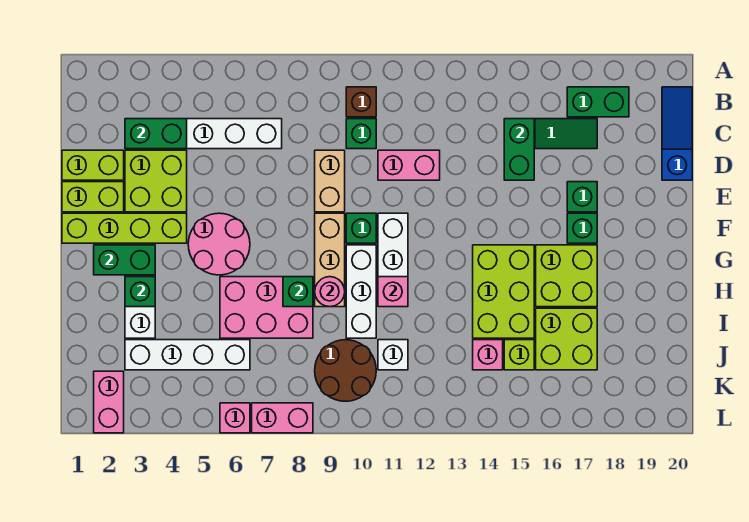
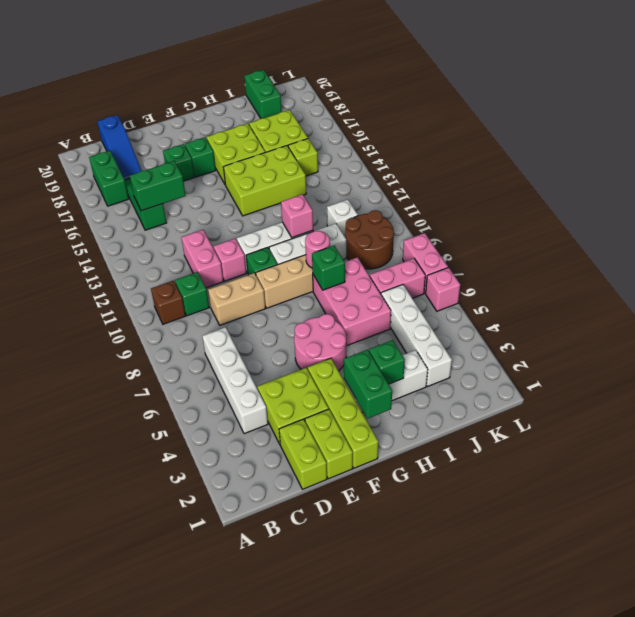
blue 1x3 slope [662,87,692,180] -> blue 1x3 slope turned to [97,115,141,180]
green 1x2 brick [125,119,187,149] -> green 1x2 brick moved to [245,70,282,119]
pink 1x1 brick [473,340,503,370] -> pink 1x1 brick moved to [214,239,246,281]
pink 1x2 brick [94,371,124,433] -> pink 1x2 brick moved to [370,258,425,298]

